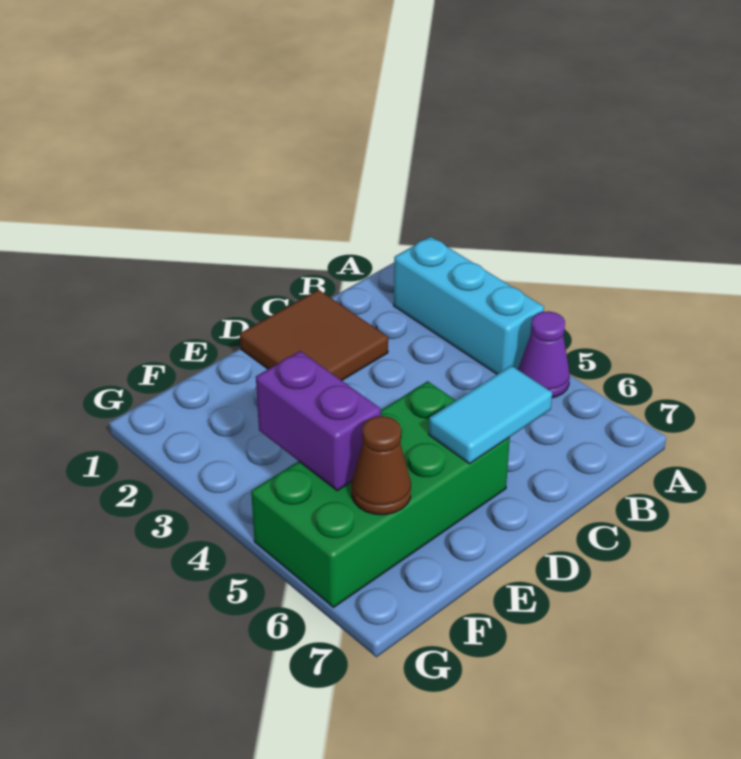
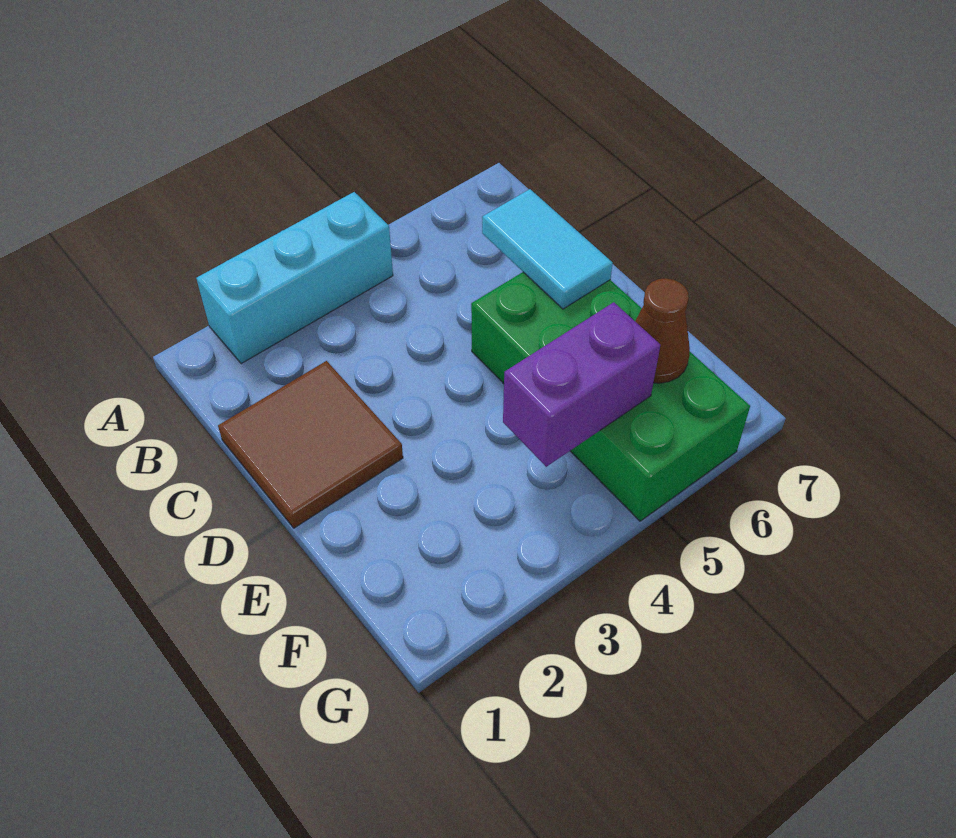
purple 1x1 cone [518,311,570,398] -> none

